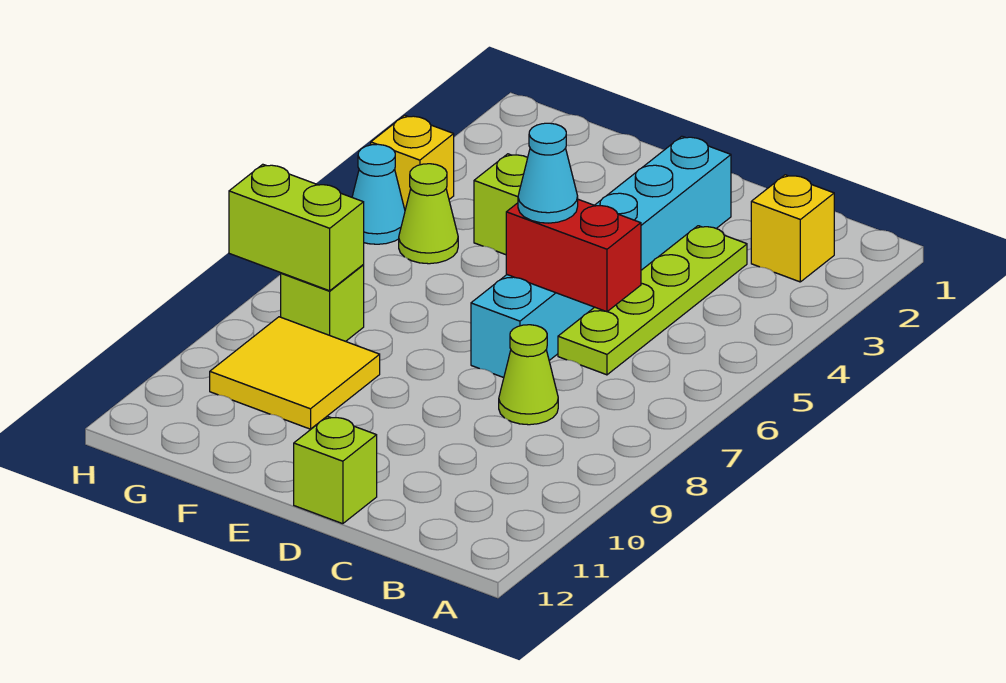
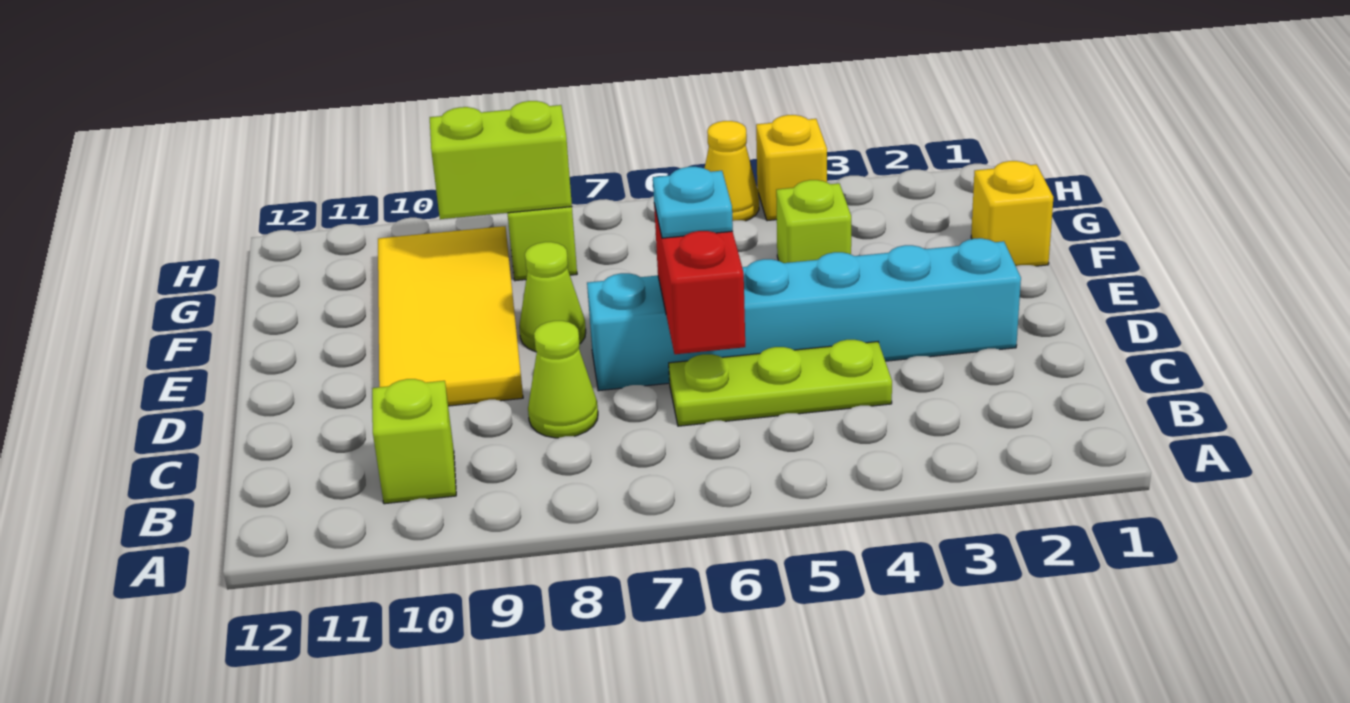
yellow 1x1 brick [751,175,834,282] -> yellow 1x1 brick moved to [971,161,1053,266]
lime 1x4 plate [558,226,747,375] -> lime 1x3 plate [669,340,892,426]
cyan 1x1 cone [518,123,578,223] -> cyan 1x1 plate [653,167,733,238]
lime 1x1 brick [294,416,377,524] -> lime 1x1 brick moved to [372,379,456,504]
yellow 2x2 tile [210,317,380,429] -> yellow 2x4 tile [378,226,523,406]
lime 1x1 cone [399,164,458,264] -> lime 1x1 cone moved to [519,242,586,352]
lime 1x2 brick [229,164,364,291] -> lime 1x2 brick turned to [430,101,572,219]
cyan 1x1 cone [352,144,405,244] -> yellow 1x1 cone [705,121,759,221]

